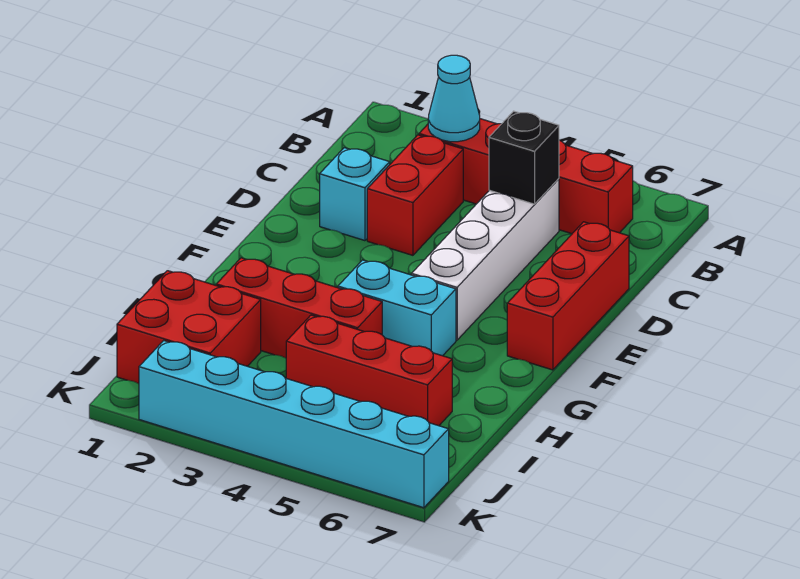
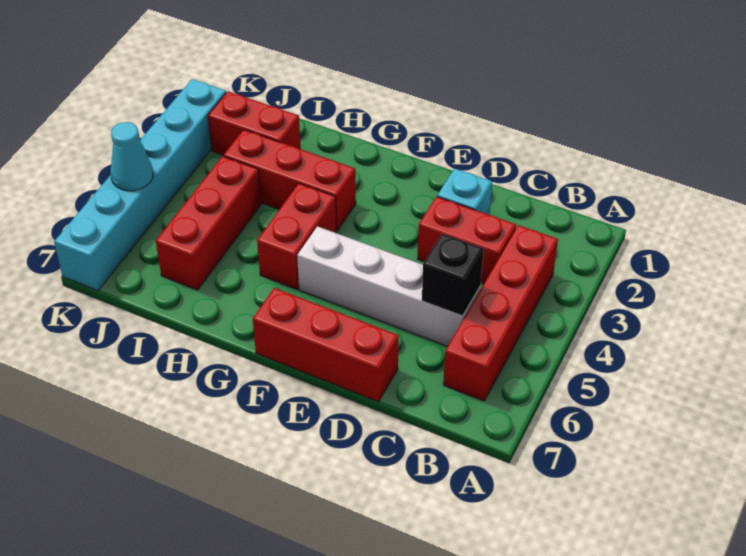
cyan 1x1 cone [428,55,480,142] -> cyan 1x1 cone moved to [110,122,153,191]
cyan 1x2 brick [338,260,456,356] -> red 1x2 brick [257,183,337,289]
red 1x3 brick [216,258,382,358] -> red 1x3 brick turned to [223,130,356,230]
red 2x2 brick [117,271,261,384] -> red 1x2 brick [208,91,301,155]

